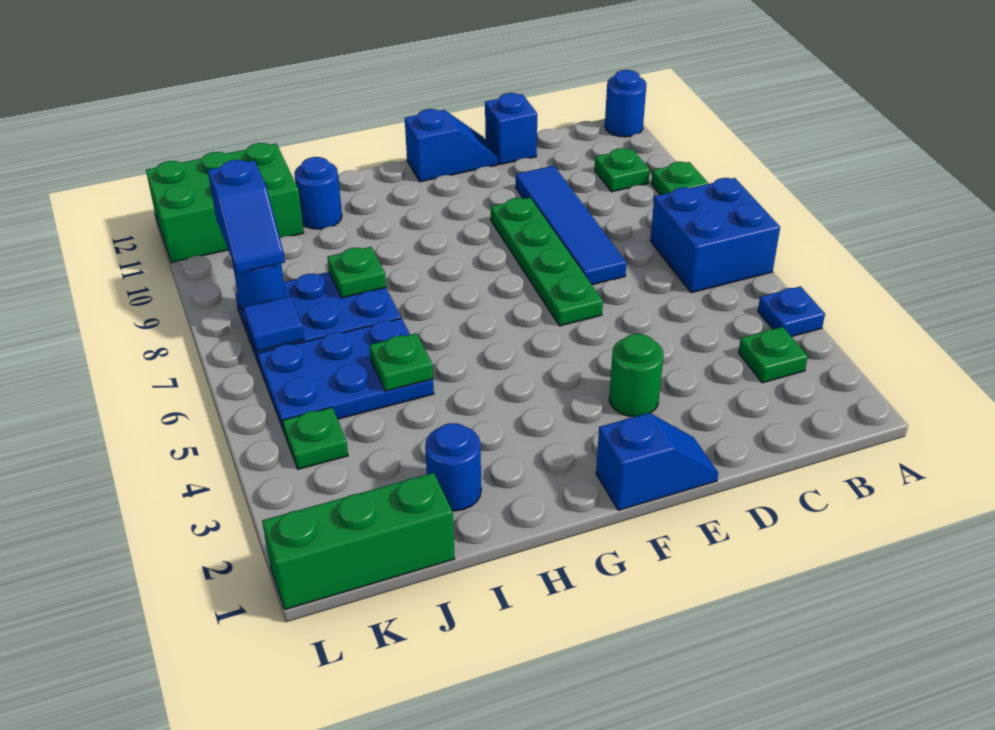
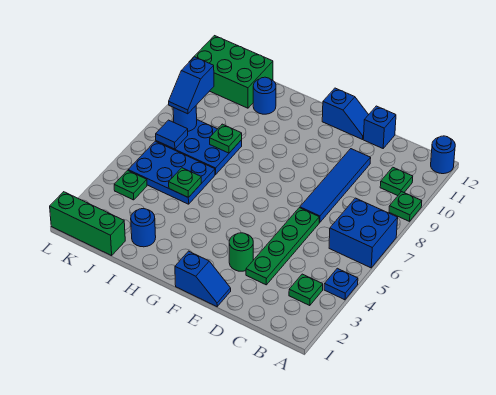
green 1x4 plate [491,198,603,326] -> green 1x4 plate moved to [246,208,319,285]

